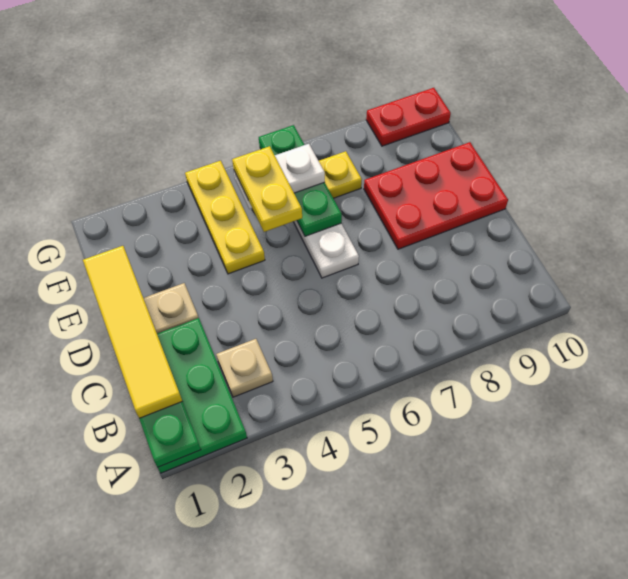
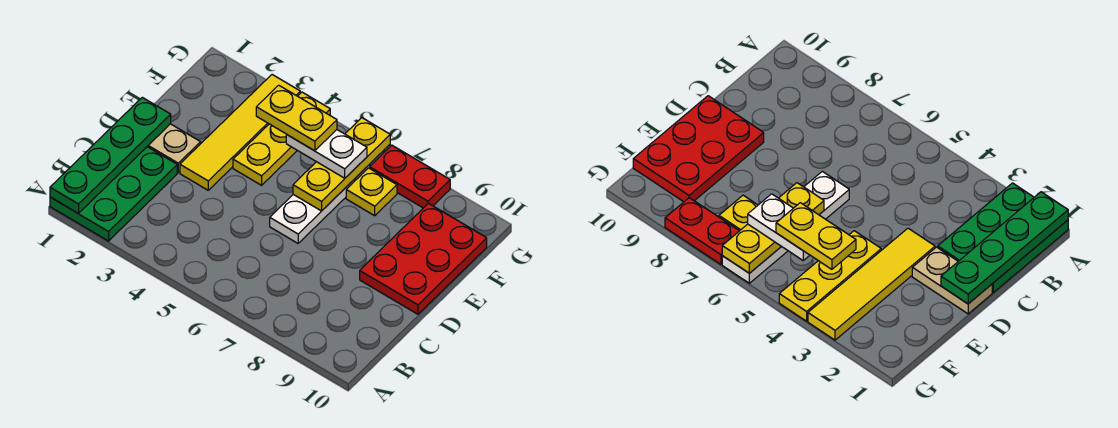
yellow 1x4 tile [83,246,182,418] -> yellow 1x4 tile moved to [180,75,300,190]
tan 1x1 plate [216,339,273,397] -> none
red 2x3 plate [364,142,508,249] -> red 2x3 plate turned to [360,203,487,314]
yellow 1x2 plate [232,146,302,232] -> yellow 1x2 plate turned to [256,85,337,151]
green 1x3 plate [259,125,342,236] -> yellow 1x3 plate [293,118,390,211]
red 1x2 plate [366,88,451,146] -> red 1x2 plate moved to [370,145,450,208]

